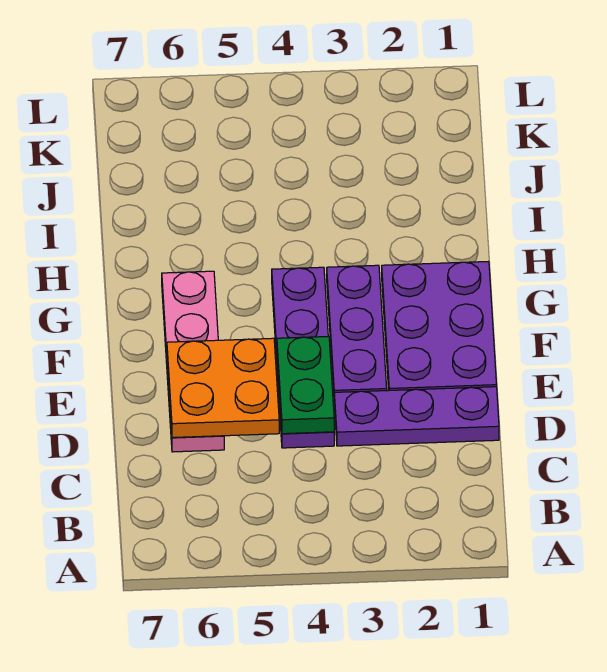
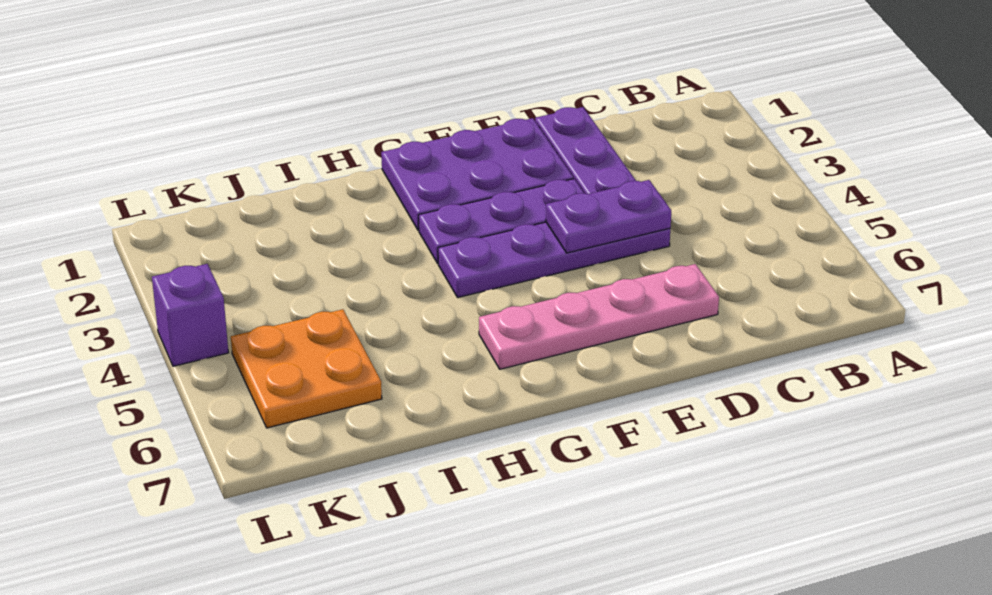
green 1x2 plate [277,336,334,434] -> purple 1x2 plate [546,180,671,253]
orange 2x2 plate [167,338,279,438] -> orange 2x2 plate moved to [231,309,382,428]
none -> purple 1x1 brick [152,264,229,366]

